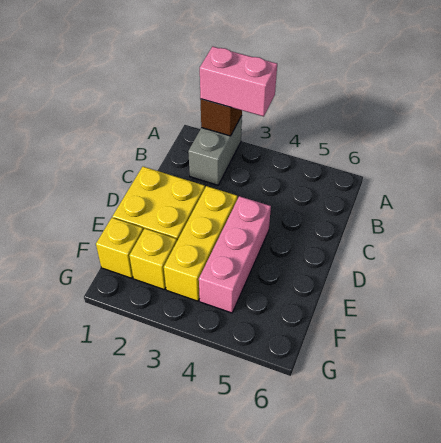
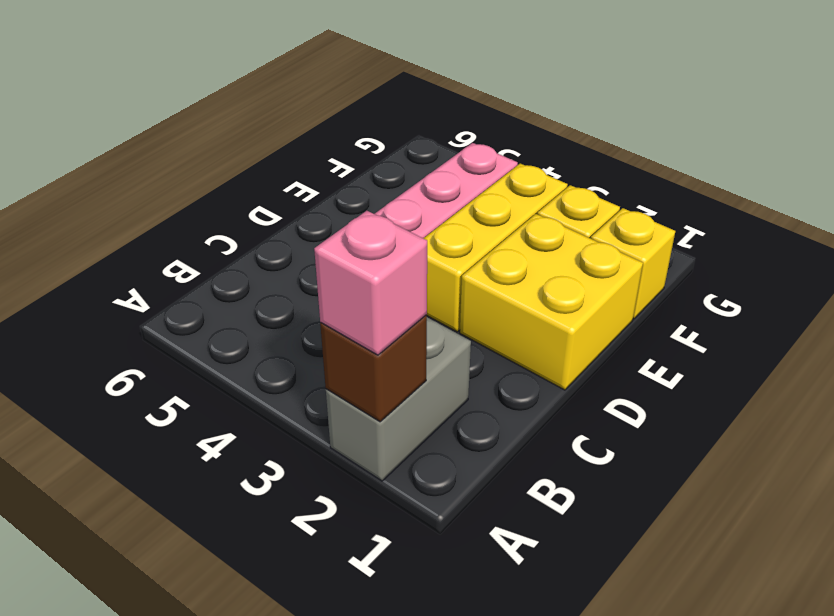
pink 1x2 brick [200,47,277,117] -> pink 1x1 brick [314,211,427,355]

